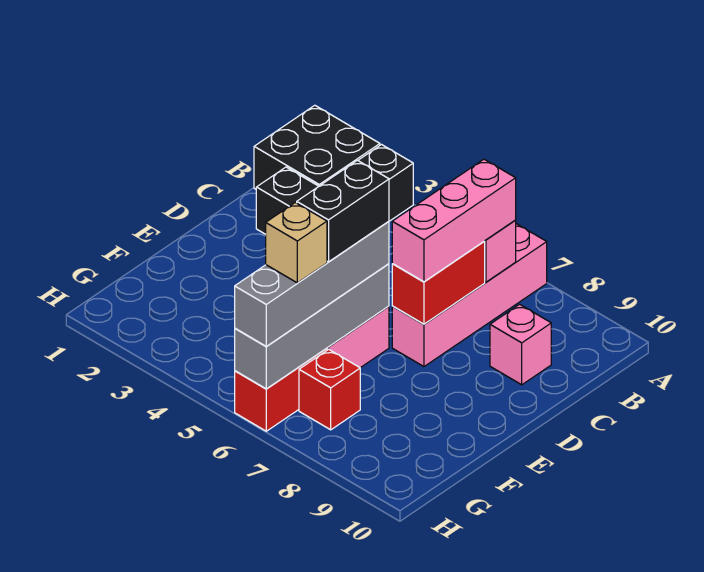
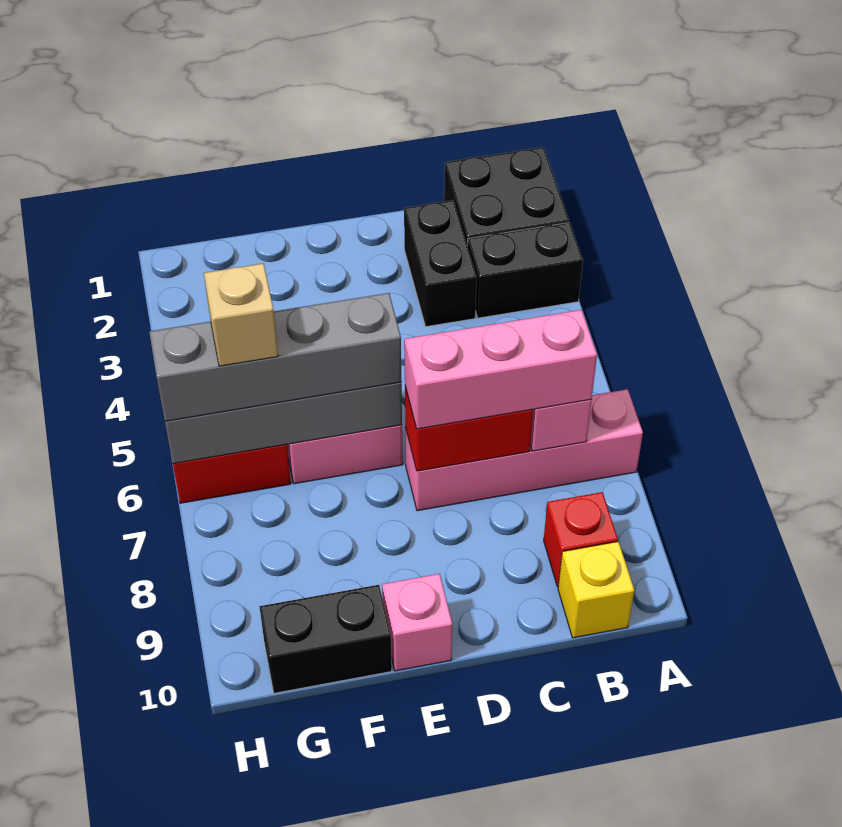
none -> yellow 1x1 brick [558,542,634,638]
pink 1x1 brick [490,304,551,385] -> pink 1x1 brick moved to [382,574,452,671]
black 1x2 brick [297,160,389,262] -> black 1x2 brick moved to [259,585,392,693]
red 1x1 brick [299,349,360,430] -> red 1x1 brick moved to [544,492,618,587]

